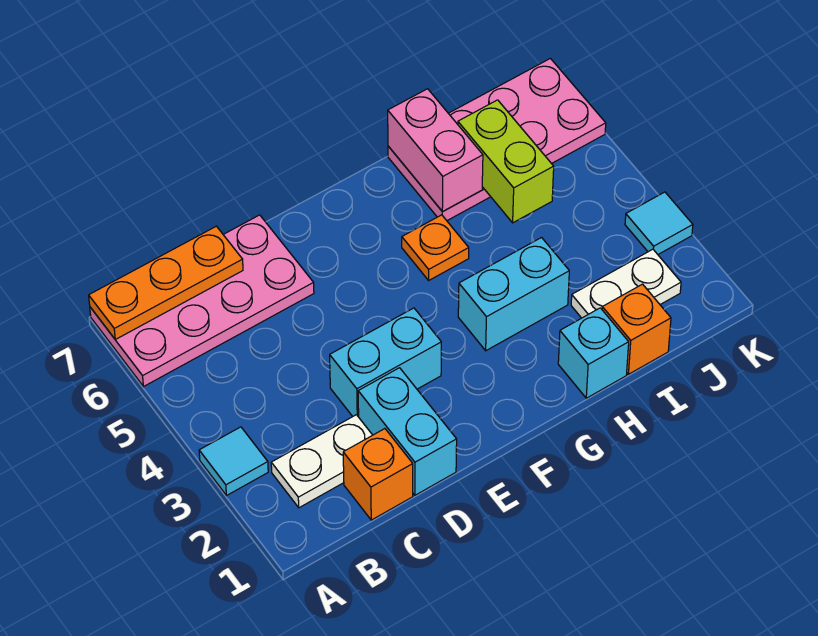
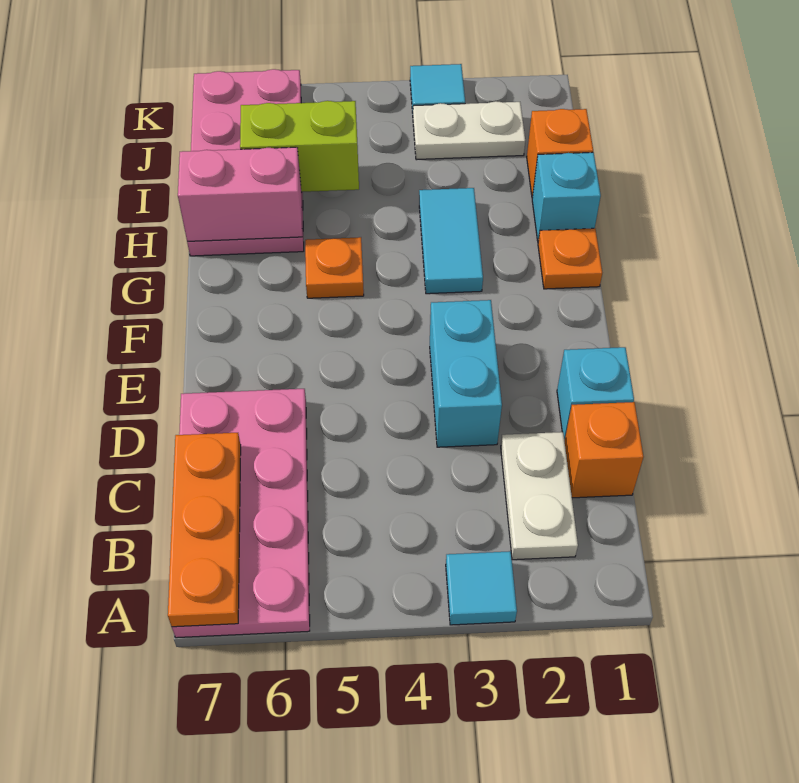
cyan 1x2 brick [358,368,457,495] -> cyan 1x1 brick [557,347,634,441]
none -> orange 1x1 plate [538,228,602,289]
cyan 1x2 brick [458,238,569,351] -> cyan 1x2 tile [419,188,483,294]
white 1x2 plate [571,249,681,318] -> white 1x2 plate turned to [413,101,525,160]

